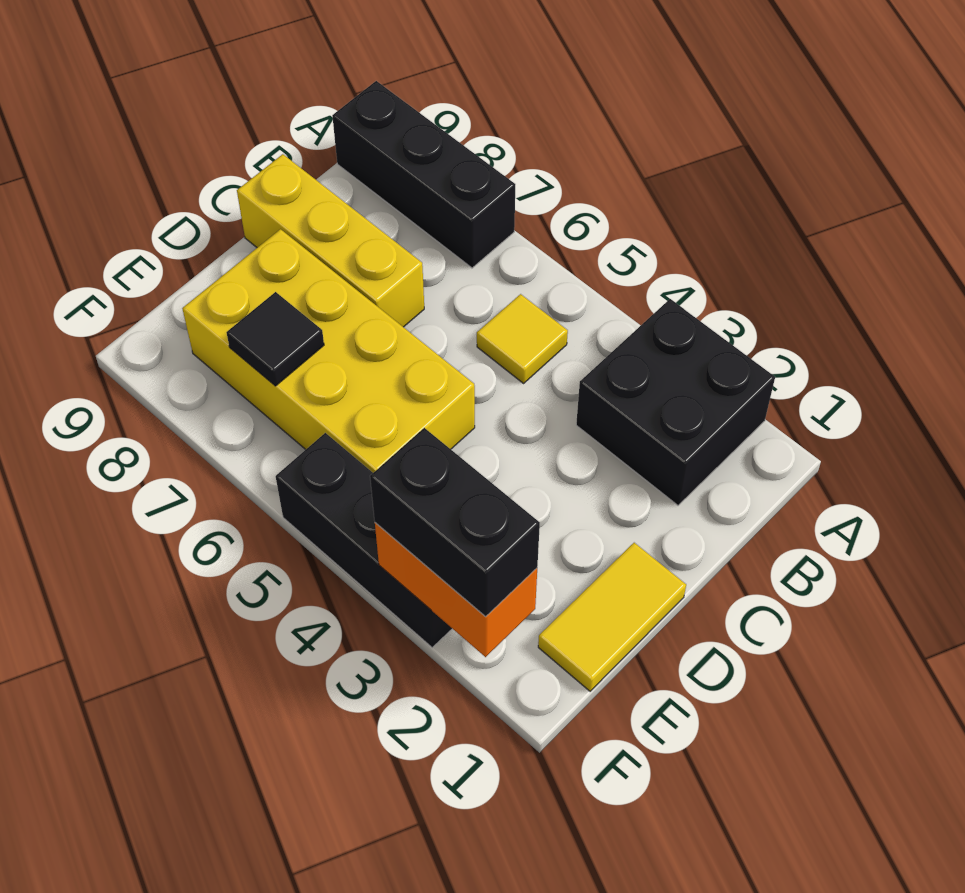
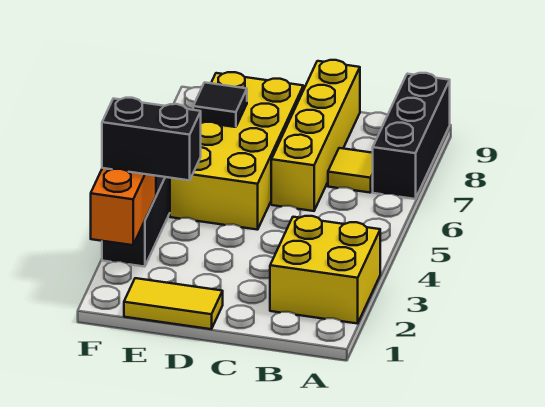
black 2x2 brick [576,299,775,505] -> yellow 2x2 brick [270,216,380,324]
yellow 1x1 tile [477,294,568,383] -> yellow 1x1 tile moved to [328,148,373,193]
yellow 1x3 brick [237,154,424,327] -> yellow 1x4 brick [271,60,360,211]
black 1x2 brick [370,428,540,616] -> black 1x2 brick turned to [102,98,201,180]

